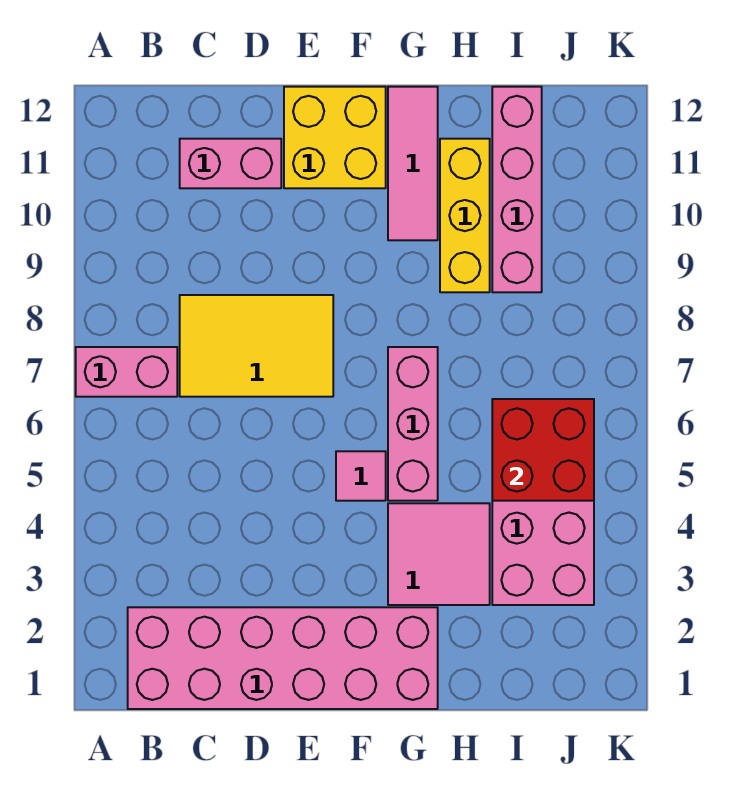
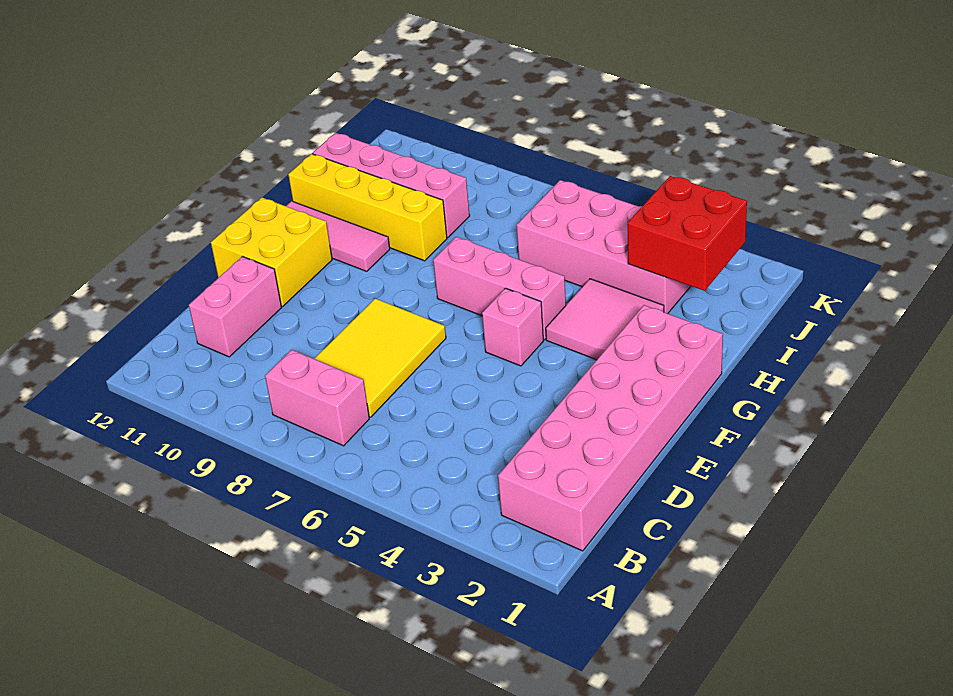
pink 1x2 brick [76,347,177,397] -> pink 1x2 brick turned to [265,350,369,446]
pink 1x1 tile [336,451,386,501] -> pink 1x1 brick [482,288,543,366]
yellow 1x3 brick [440,139,490,292] -> yellow 1x4 brick [288,154,447,261]
red 2x2 brick [492,399,594,501] -> red 2x2 brick moved to [628,176,747,291]

